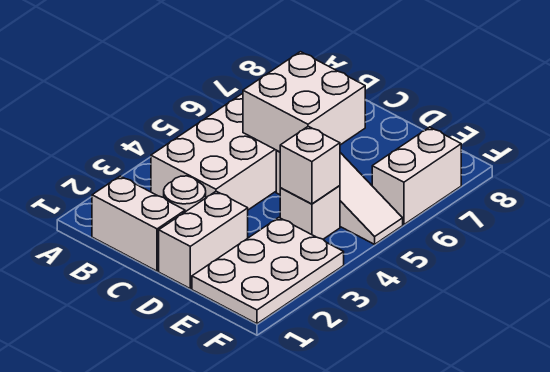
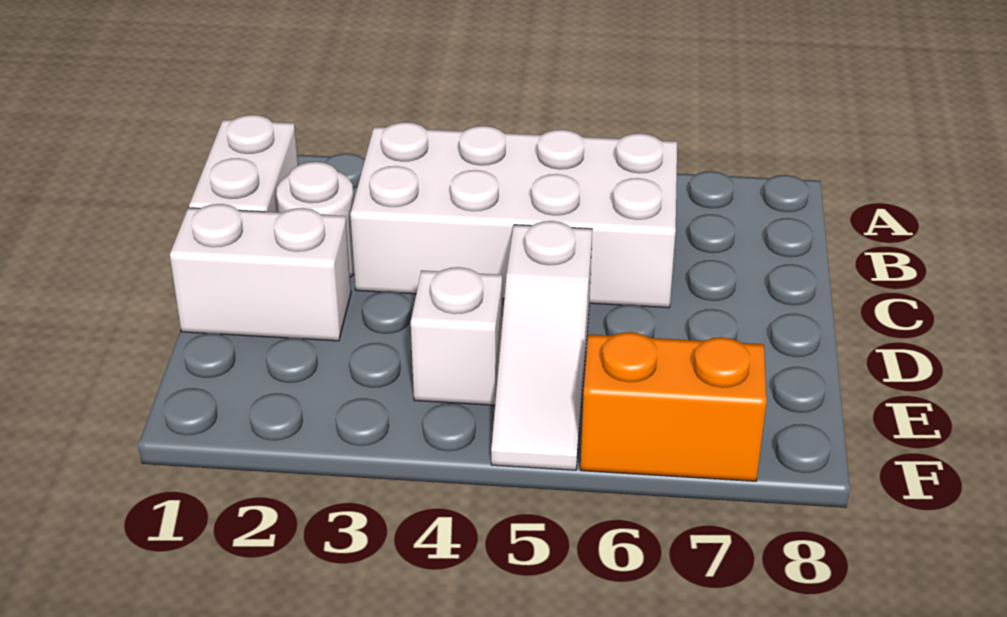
white 2x2 brick [243,52,365,152] -> none
white 2x3 plate [192,218,344,324] -> none
white 1x1 brick [280,126,340,204] -> none
white 1x2 brick [372,127,461,225] -> orange 1x2 brick [581,332,767,481]

